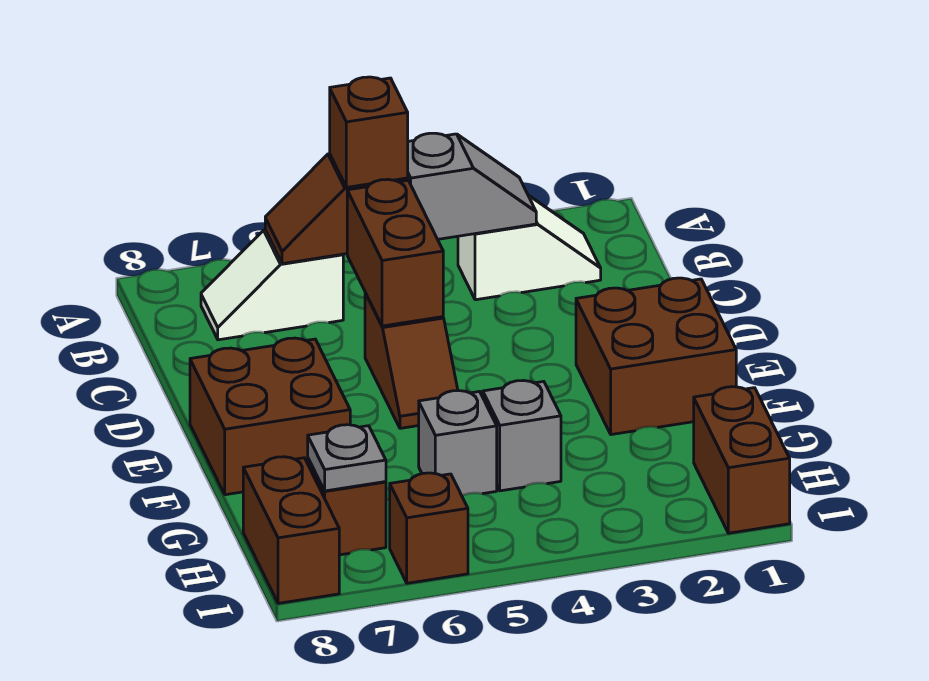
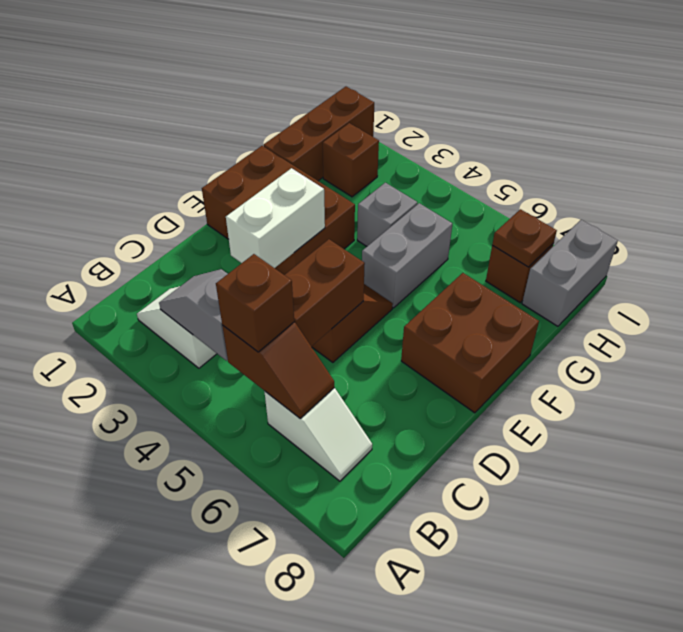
none -> white 1x2 brick [226,168,325,268]
brown 2x2 brick [576,278,736,435] -> brown 2x3 brick [202,146,355,275]
grey 1x1 brick [419,391,497,496] -> grey 1x2 brick [362,203,452,308]
brown 1x2 brick [694,387,790,533] -> brown 1x3 brick [263,87,374,181]
grey 1x1 plate [308,425,386,491] -> brown 1x1 plate [492,209,557,267]
brown 1x2 brick [243,457,339,603] -> grey 1x2 brick [522,220,618,326]
brown 1x1 brick [390,473,468,583] -> brown 1x1 brick moved to [323,123,379,197]

